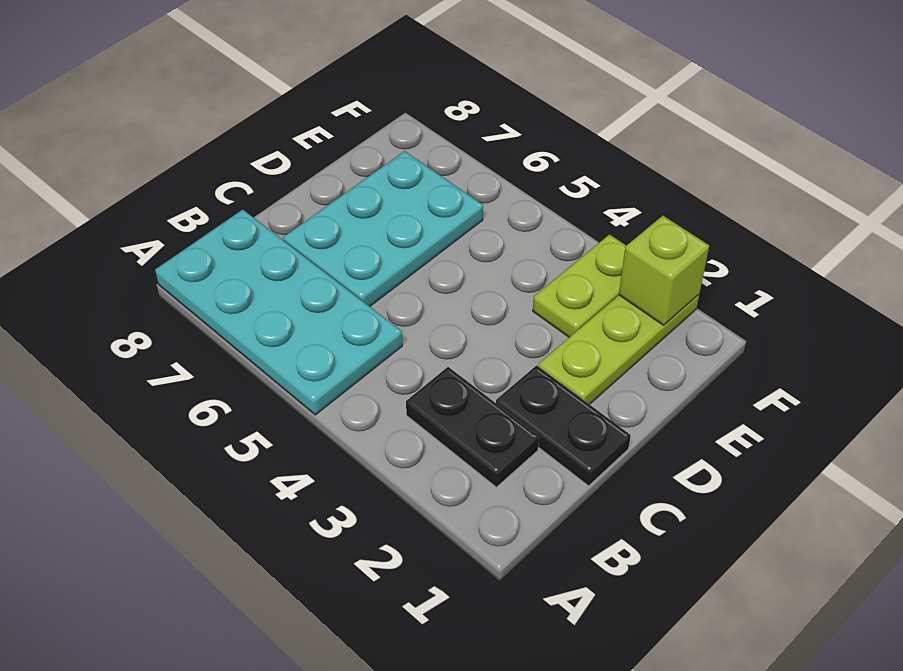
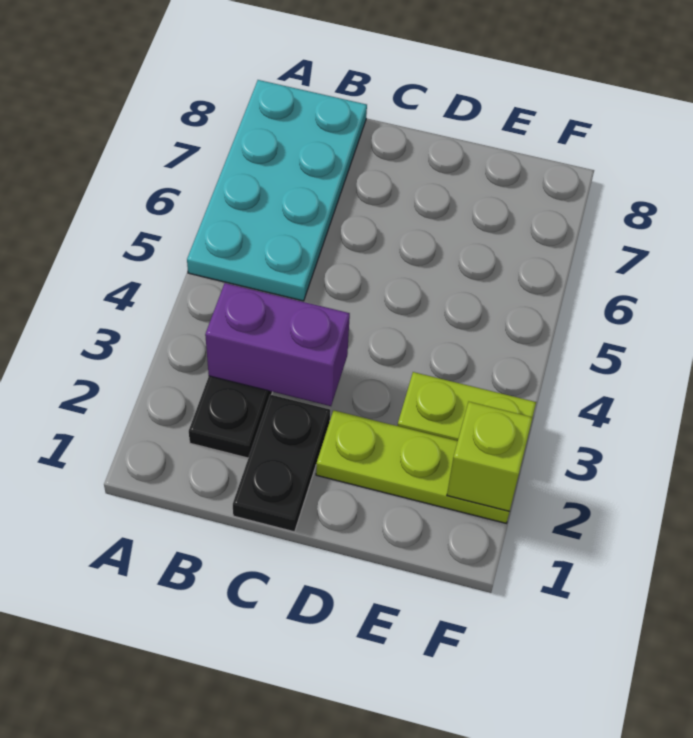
none -> purple 1x2 brick [205,283,350,406]
cyan 2x3 plate [283,151,483,306] -> none

